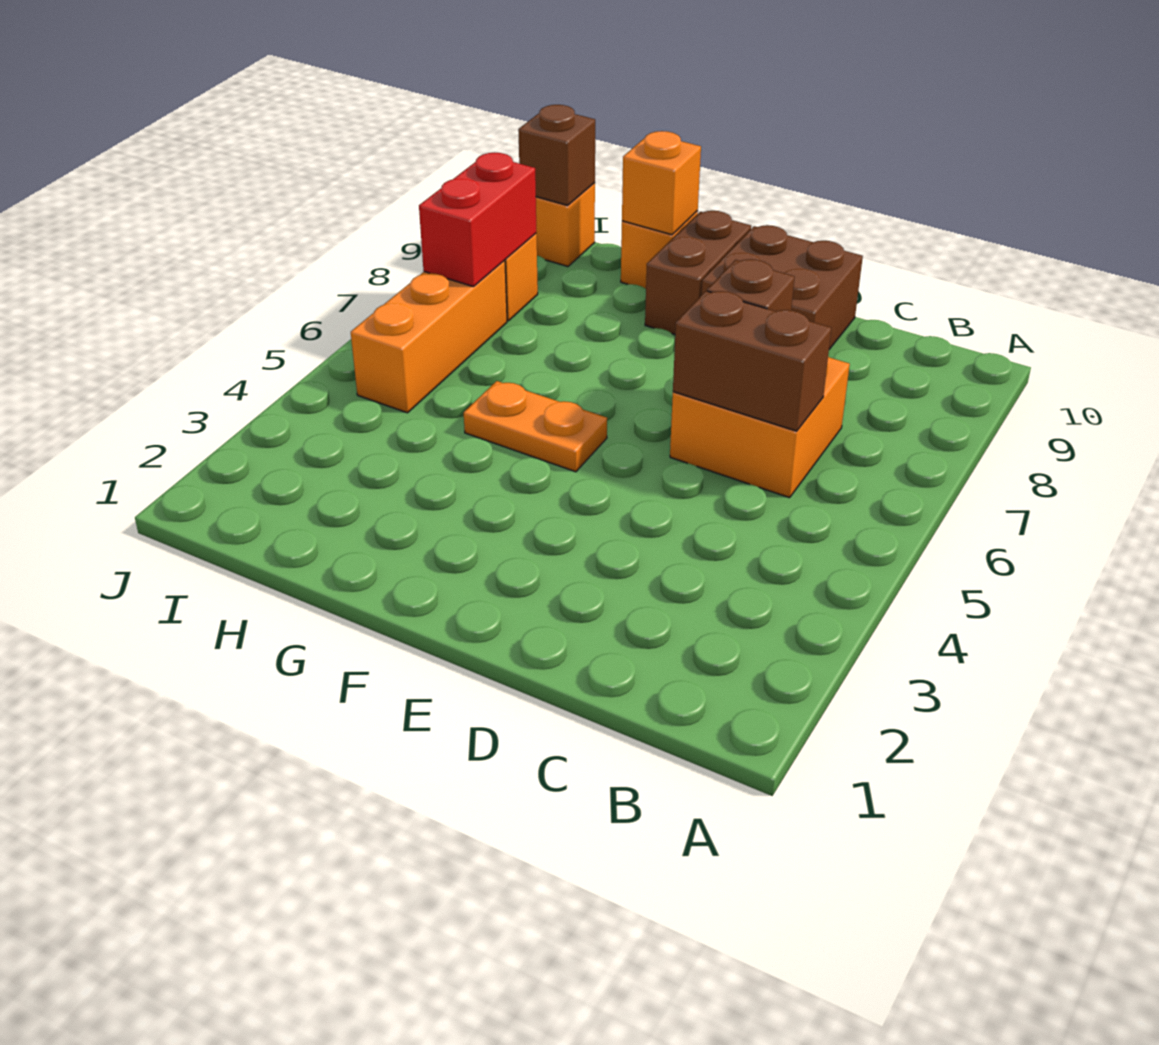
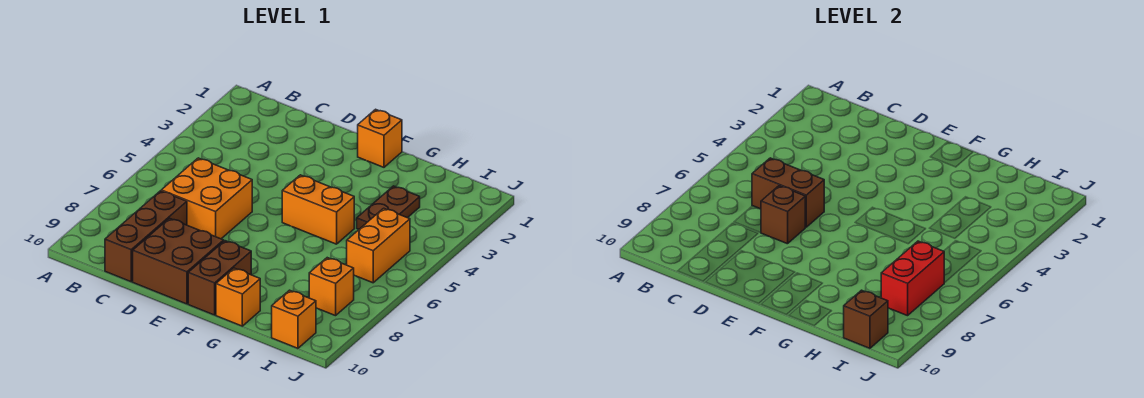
none -> brown 1x3 brick [105,191,187,282]
orange 1x2 plate [464,381,607,472] -> orange 1x2 brick [282,175,354,244]
orange 1x1 brick [622,131,701,235] -> orange 1x1 brick moved to [358,109,402,167]
none -> brown 1x2 plate [357,186,420,229]
orange 1x3 brick [351,260,507,413] -> orange 1x2 brick [347,208,410,283]

